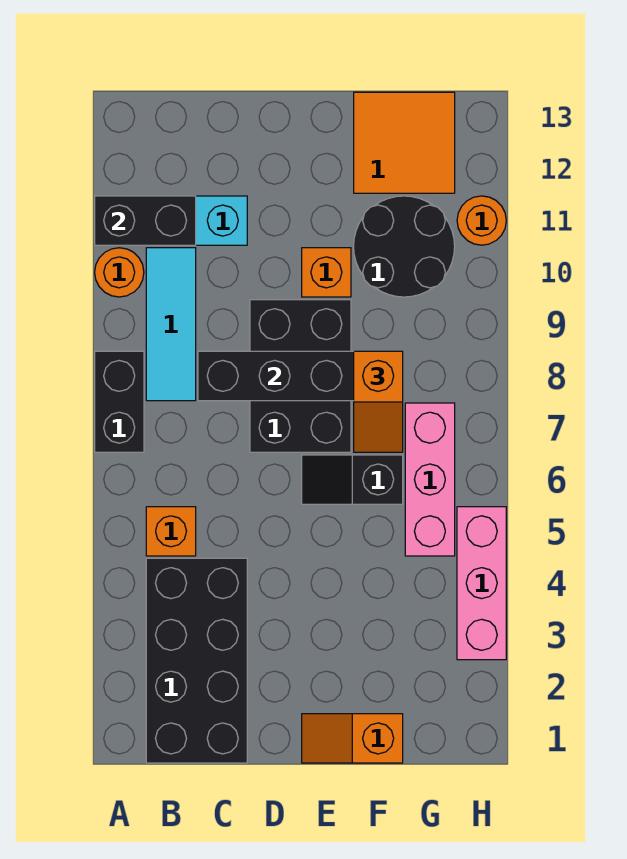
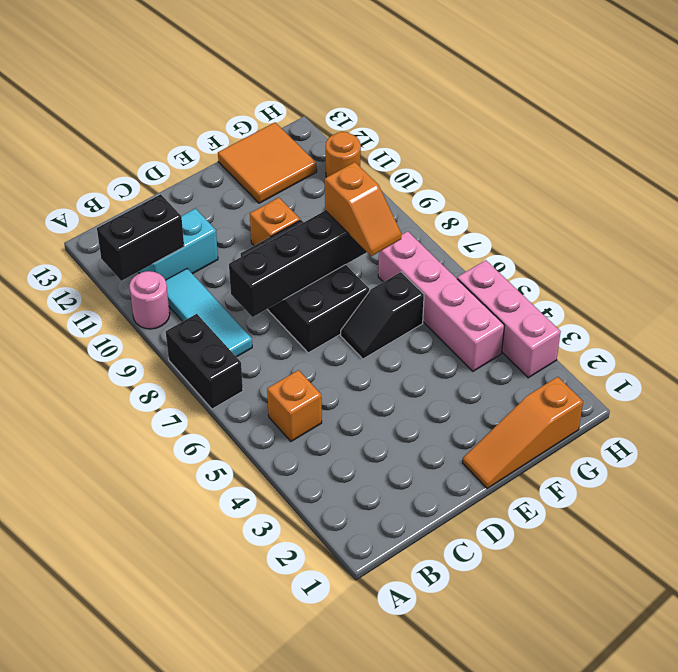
orange 1x1 round brick [95,248,144,297] -> pink 1x1 round brick [129,271,170,329]
black 2x4 brick [146,558,247,763] -> none
orange 1x2 slope [302,714,403,763] -> orange 1x3 slope [463,377,583,489]
black 2x2 round brick [354,196,455,297] -> none
pink 1x3 brick [405,403,455,556] -> pink 1x4 brick [378,231,505,371]

